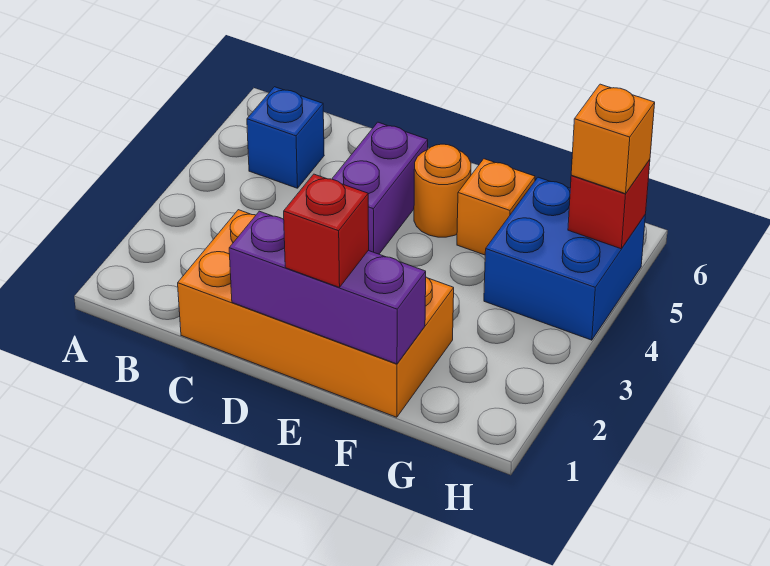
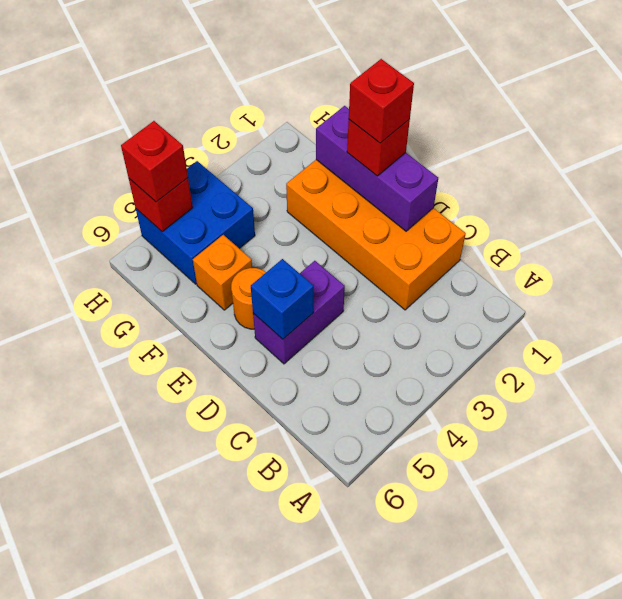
blue 1x1 brick [247,87,324,188] -> blue 1x1 brick moved to [251,259,314,339]
none -> red 1x1 brick [349,59,414,143]
orange 1x1 brick [571,84,655,194] -> red 1x1 brick [121,121,188,202]

